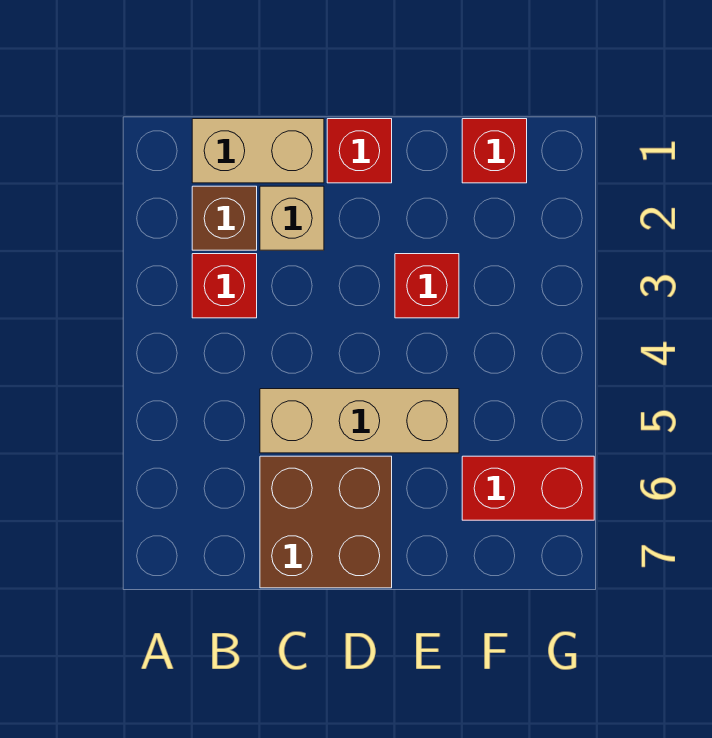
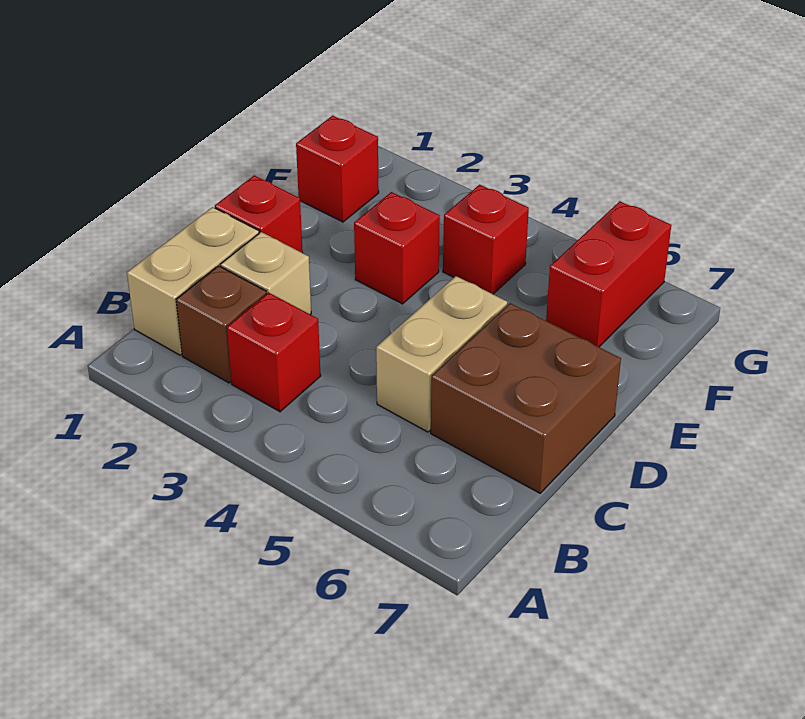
tan 1x3 brick [260,389,459,453] -> tan 1x2 brick [376,276,507,432]
none -> red 1x1 brick [443,185,529,294]

